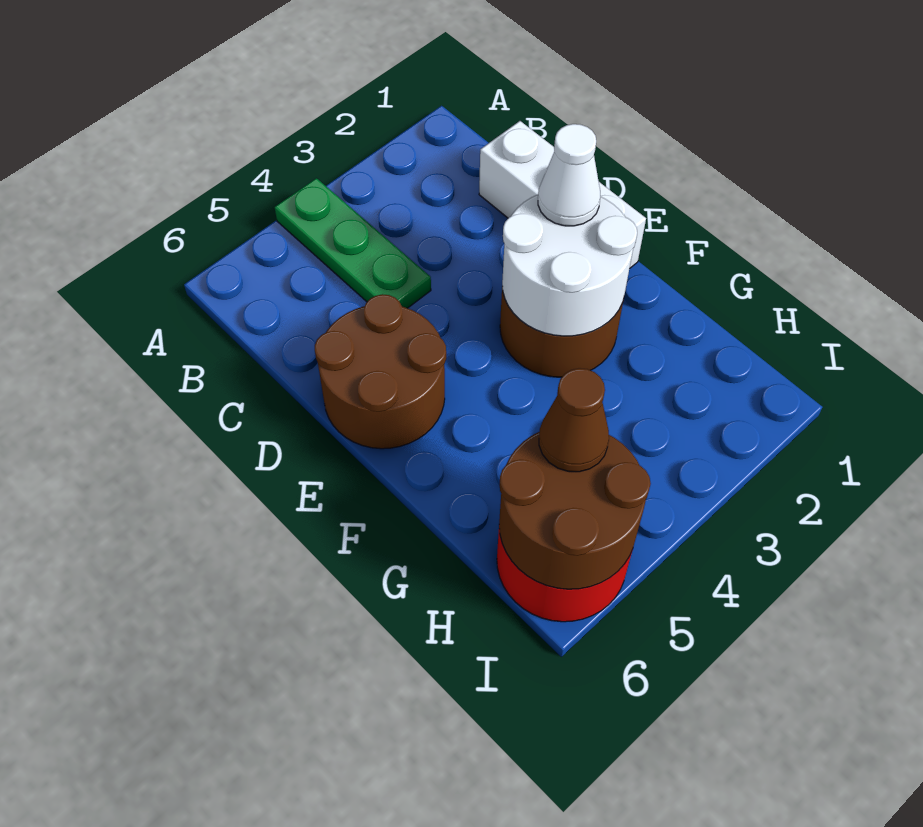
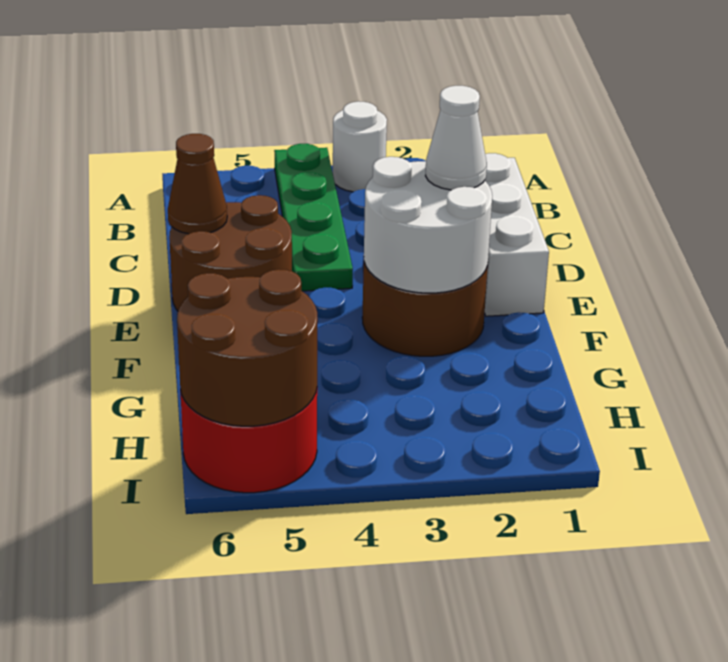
none -> white 1x1 round brick [333,101,387,192]
green 1x3 plate [275,178,431,308] -> green 1x4 plate [274,144,353,291]
brown 1x1 cone [539,368,609,472] -> brown 1x1 cone moved to [168,134,227,234]

